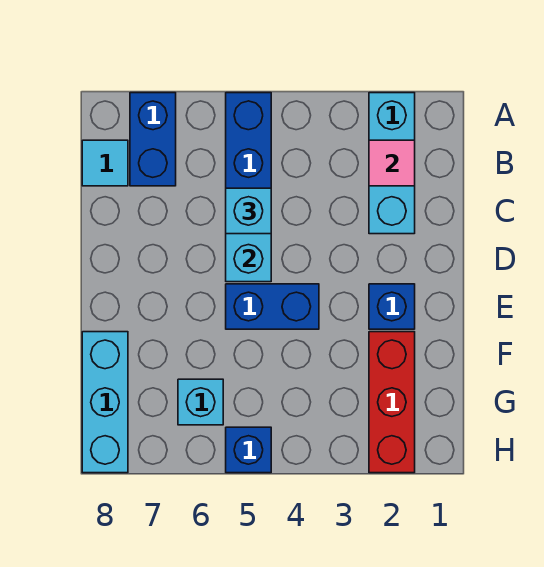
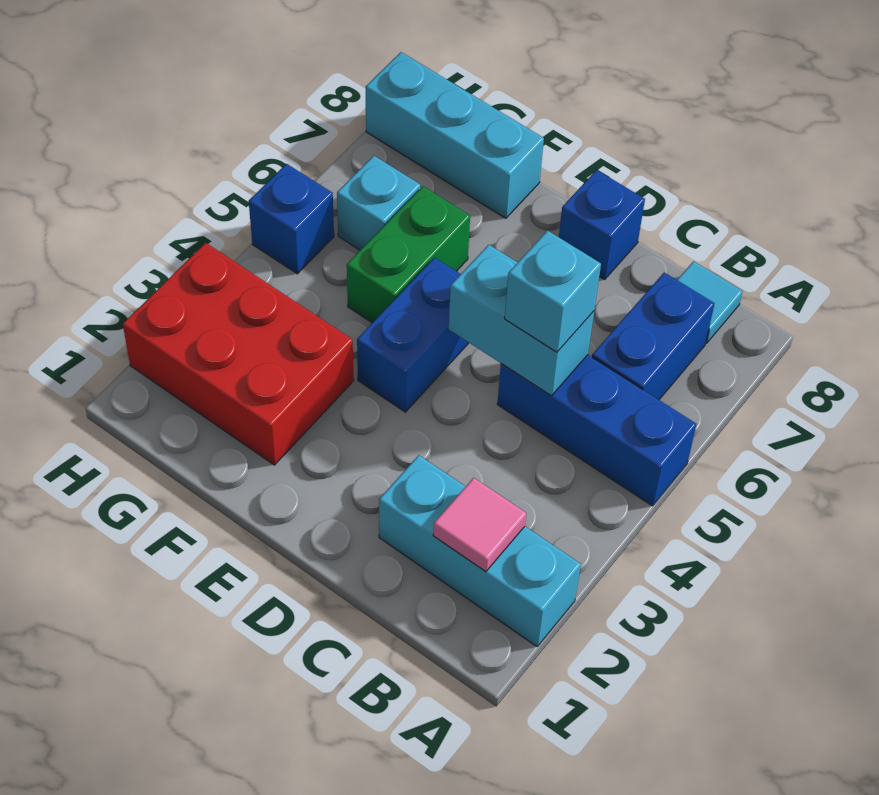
blue 1x2 brick [130,93,176,186] -> blue 1x2 brick turned to [592,272,715,400]
blue 1x1 brick [369,284,415,329] -> blue 1x1 brick moved to [559,170,645,280]
red 1x3 brick [369,332,415,473] -> red 2x3 brick [123,243,354,465]
none -> green 1x2 brick [347,186,470,323]

